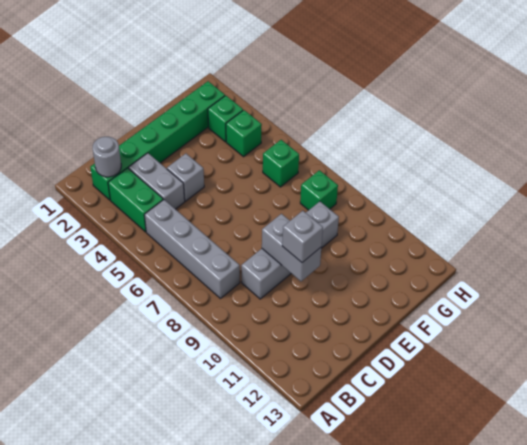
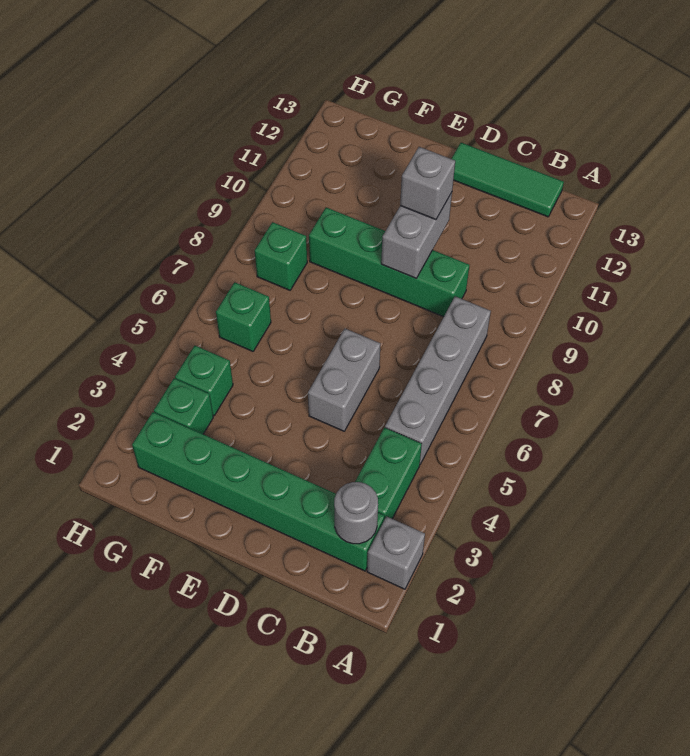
none -> green 1x3 tile [451,143,564,217]
grey 1x2 brick [129,153,185,209] -> grey 1x2 brick moved to [308,329,380,431]
grey 1x4 brick [241,202,339,299] -> green 1x4 brick [309,207,469,317]
grey 1x1 brick [167,154,204,201] -> grey 1x1 brick moved to [367,516,425,589]

